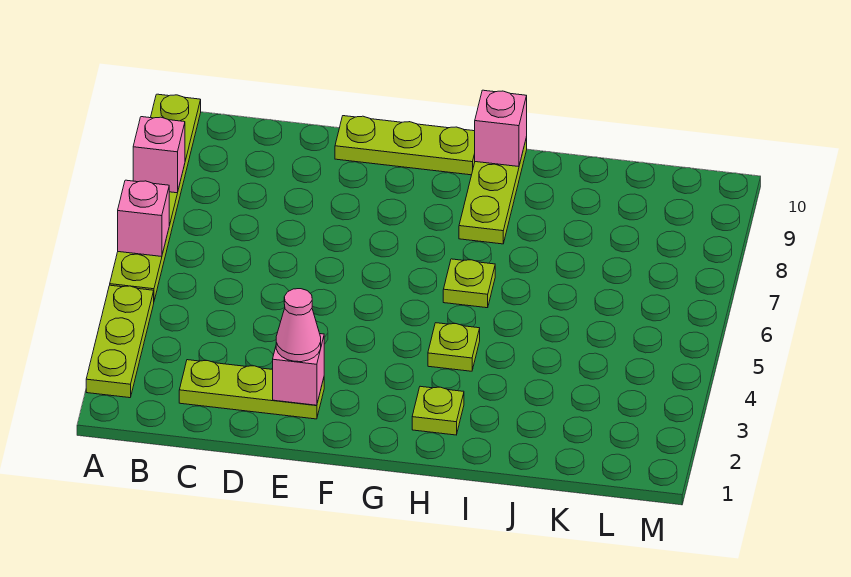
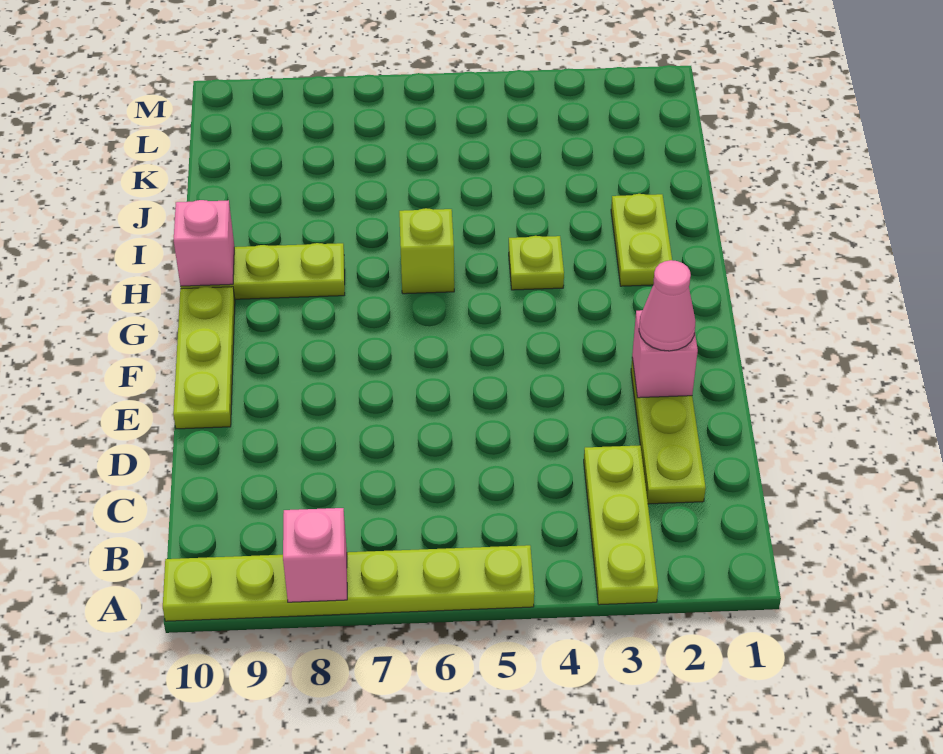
lime 1x3 plate [86,285,154,398] -> lime 1x3 plate turned to [584,445,658,605]
pink 1x1 brick [118,180,169,257] -> none
lime 1x1 plate [412,386,464,435] -> lime 1x2 plate [611,194,672,286]
lime 1x1 plate [443,259,495,308] -> lime 1x1 brick [399,208,454,294]

